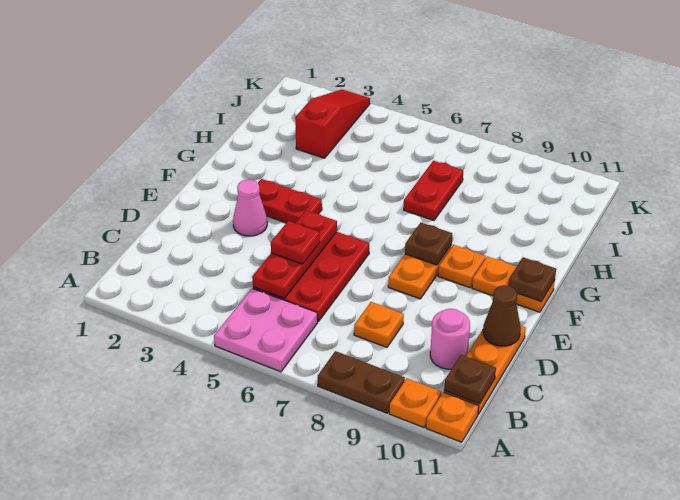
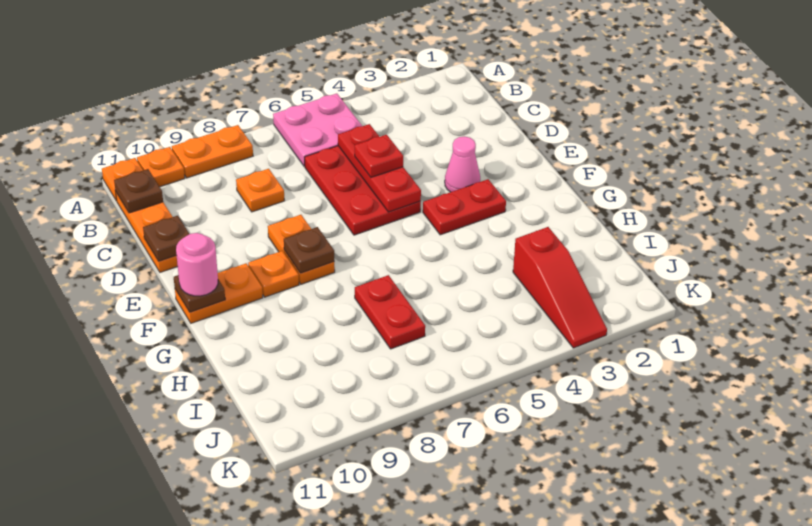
brown 1x2 plate [318,351,405,413] -> orange 1x2 plate [172,125,253,178]
pink 1x1 round brick [430,309,470,369] -> pink 1x1 round brick moved to [176,233,218,296]
brown 1x1 cone [483,285,521,346] -> brown 1x1 plate [143,216,189,261]

